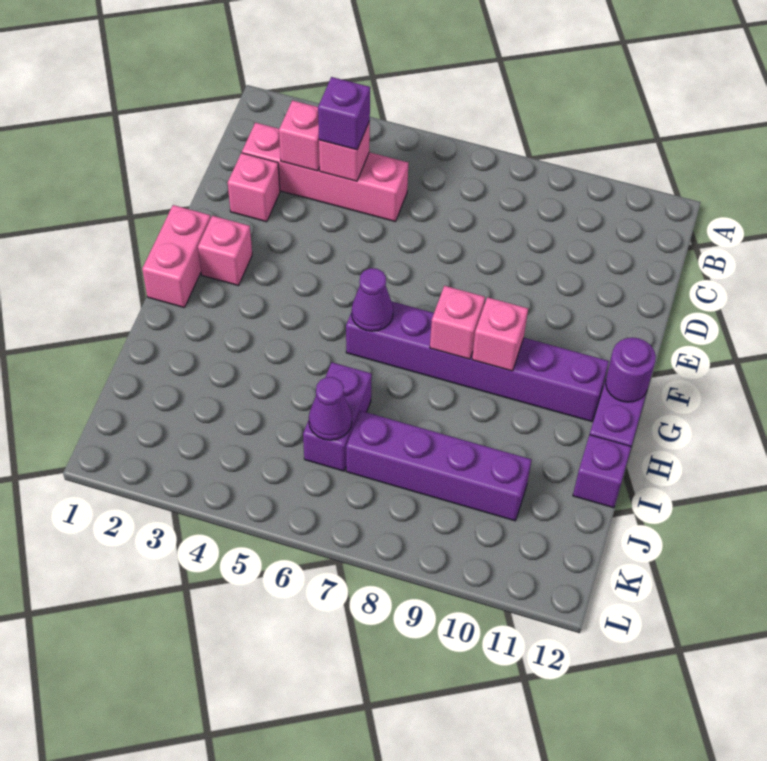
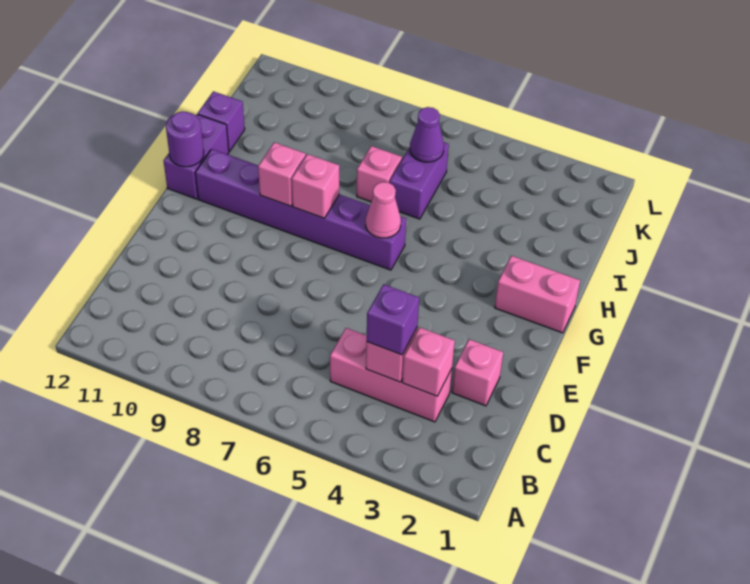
pink 1x4 brick [242,123,408,222] -> pink 1x3 brick [330,328,452,422]
pink 1x2 brick [142,205,211,308] -> pink 1x2 brick turned to [495,256,580,333]
pink 1x1 brick [198,216,252,286] -> pink 1x1 brick moved to [357,146,402,202]
purple 1x1 cone [352,268,393,331] -> pink 1x1 cone [366,182,401,238]
purple 1x4 brick [346,411,531,521] -> none

